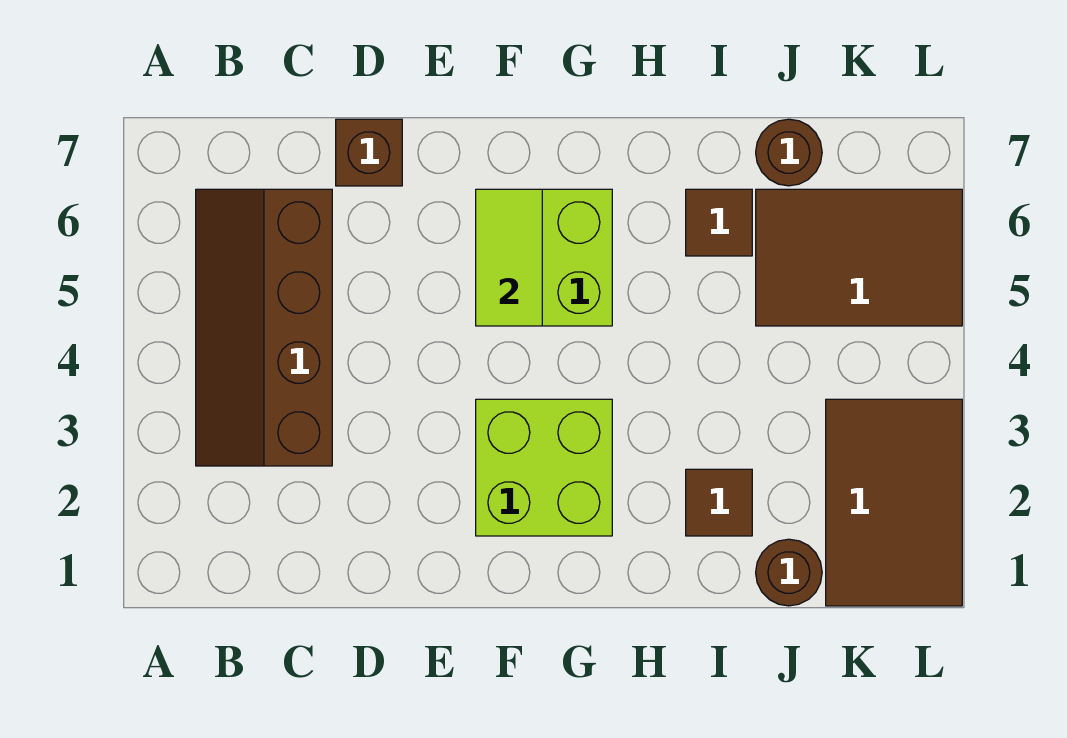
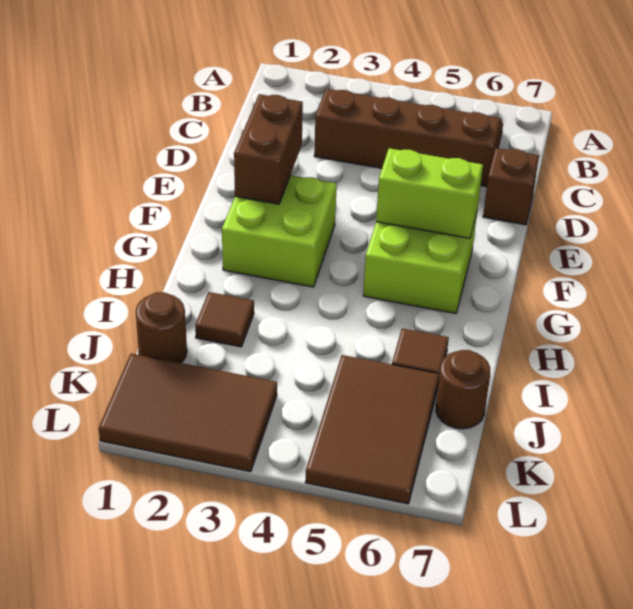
none -> brown 1x2 brick [234,94,303,204]
lime 1x2 tile [476,189,542,326] -> lime 1x2 brick [376,148,483,238]

